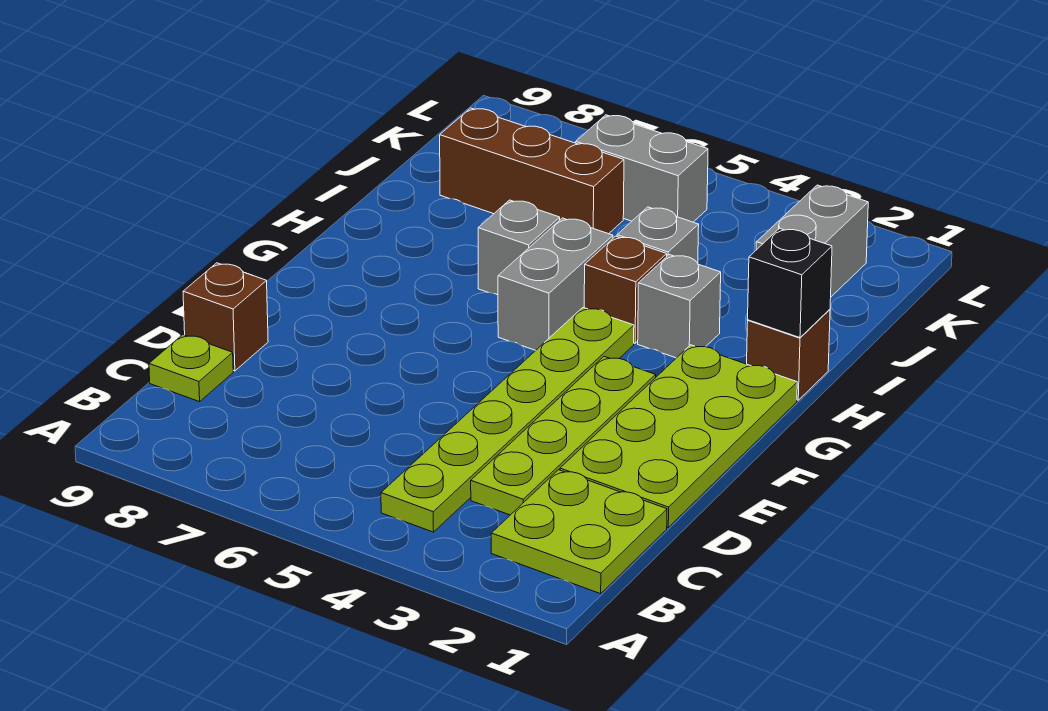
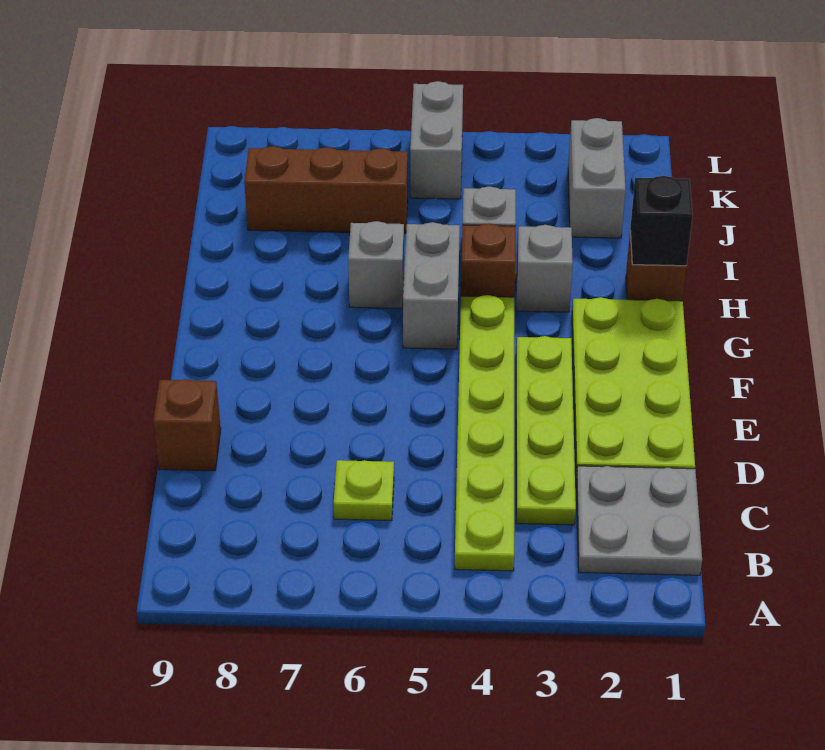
lime 2x2 plate [491,470,667,594] -> grey 2x2 plate [576,466,702,575]
lime 1x1 plate [149,335,233,402] -> lime 1x1 plate moved to [334,460,394,521]
grey 1x2 brick [576,115,708,222] -> grey 1x2 brick turned to [410,81,463,199]

